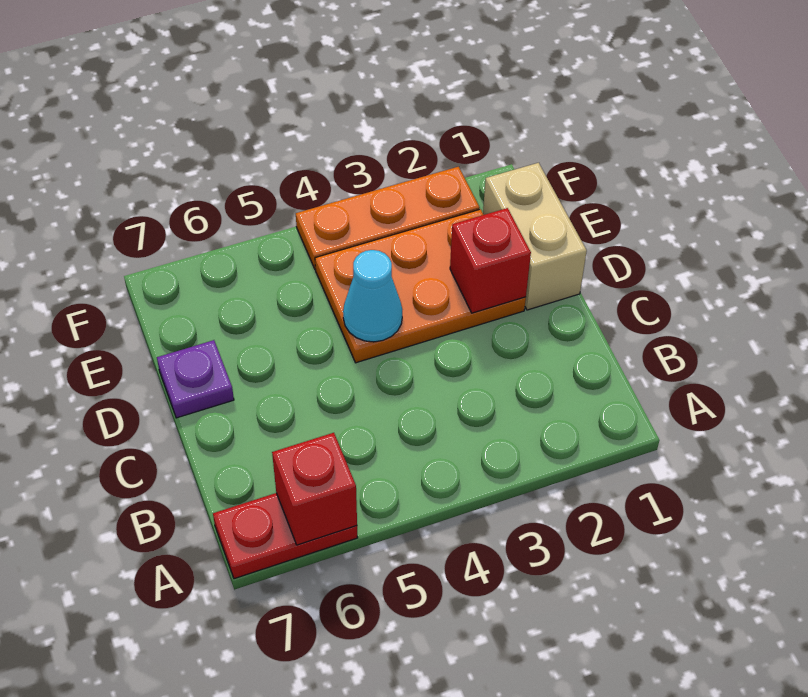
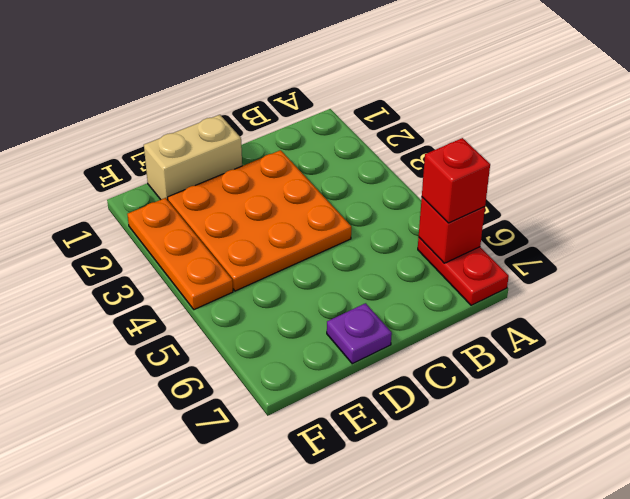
orange 2x3 plate [315,209,526,363] -> orange 3x3 plate [168,150,351,291]
red 1x1 brick [450,208,531,313] -> red 1x1 brick moved to [422,138,490,223]
cyan 1x1 cone [343,250,402,342] -> none

